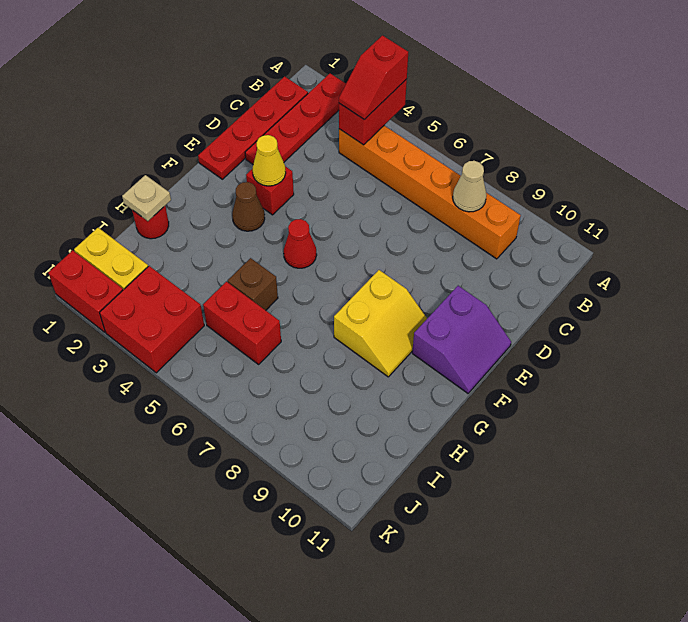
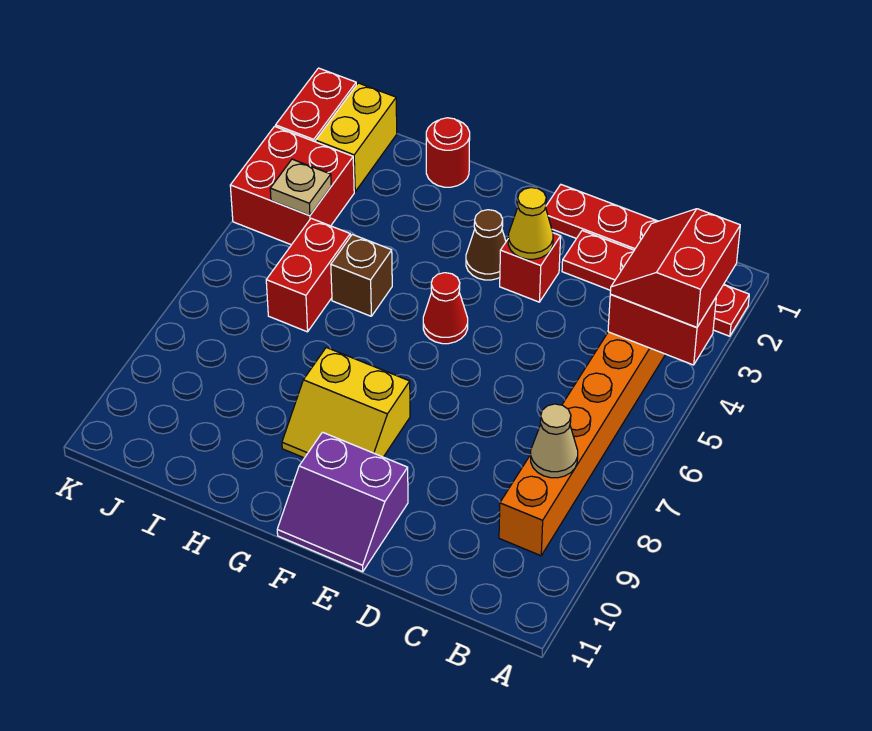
red 1x2 slope [339,36,408,120] -> red 2x2 slope [610,209,740,327]
tan 1x1 plate [122,175,171,221] -> tan 1x1 plate moved to [270,159,331,216]

